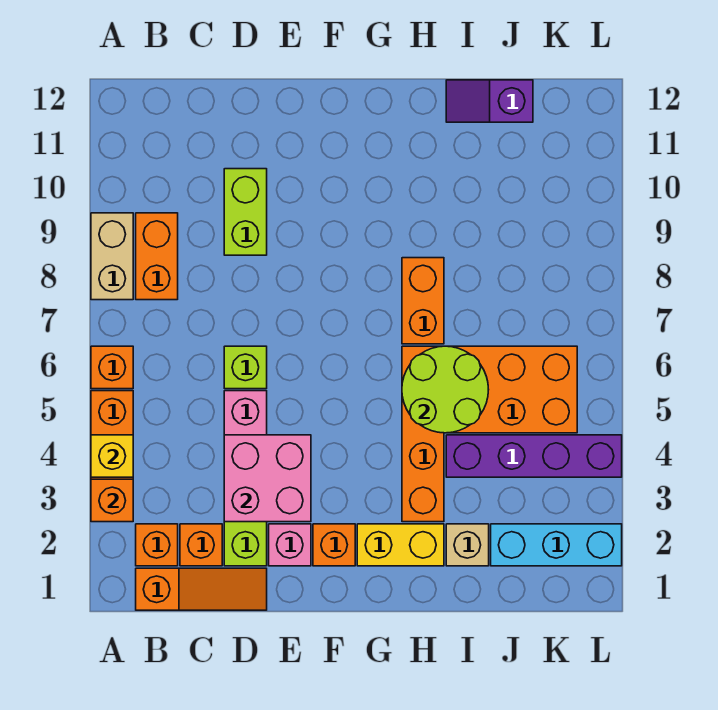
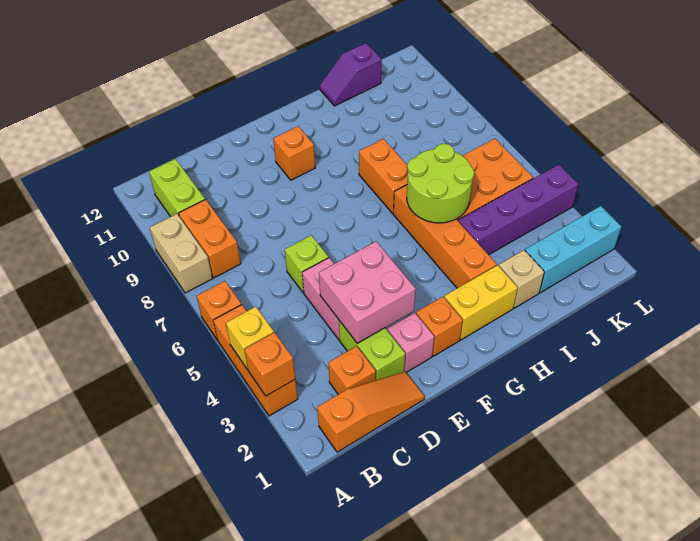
orange 1x1 brick [136,524,178,566] -> orange 1x1 brick moved to [273,126,315,180]
lime 1x2 brick [224,169,267,255] -> lime 1x2 brick moved to [149,159,205,217]

